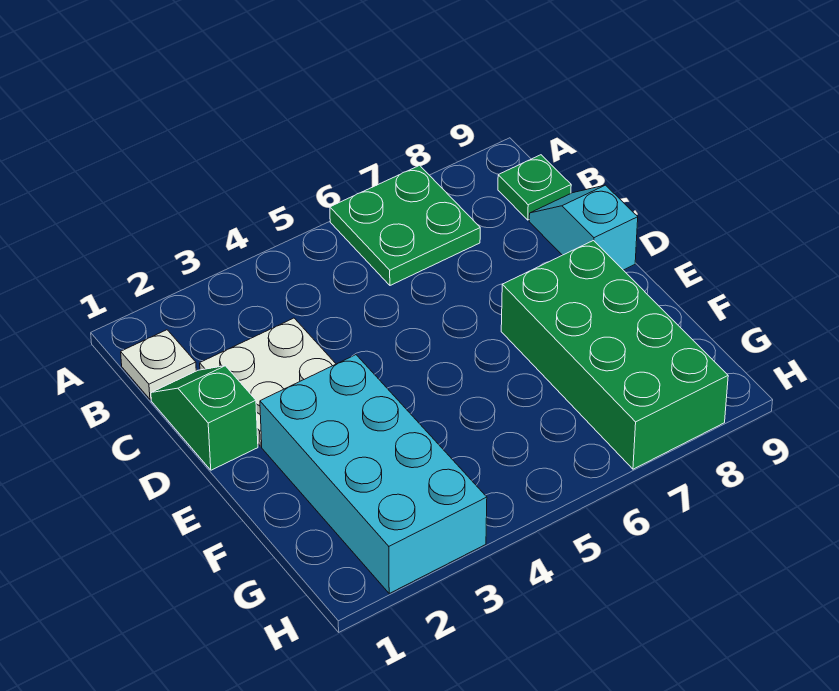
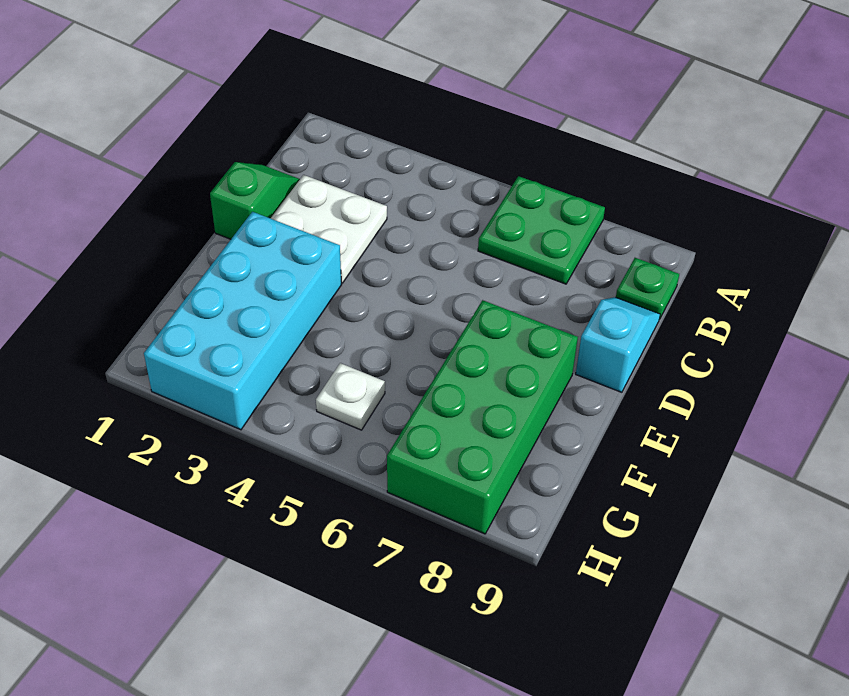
white 1x1 plate [121,330,196,399] -> white 1x1 plate moved to [316,363,385,430]

